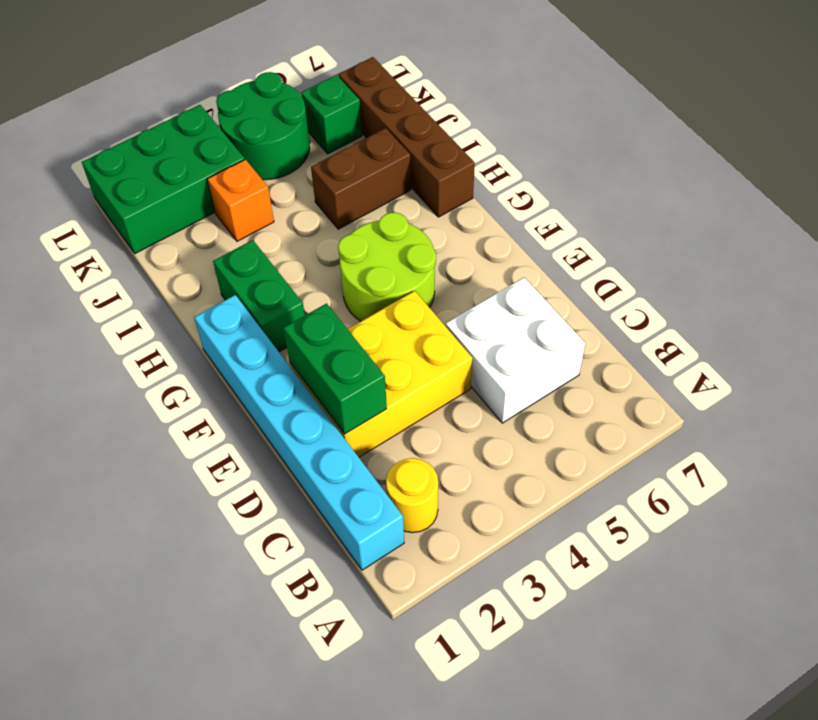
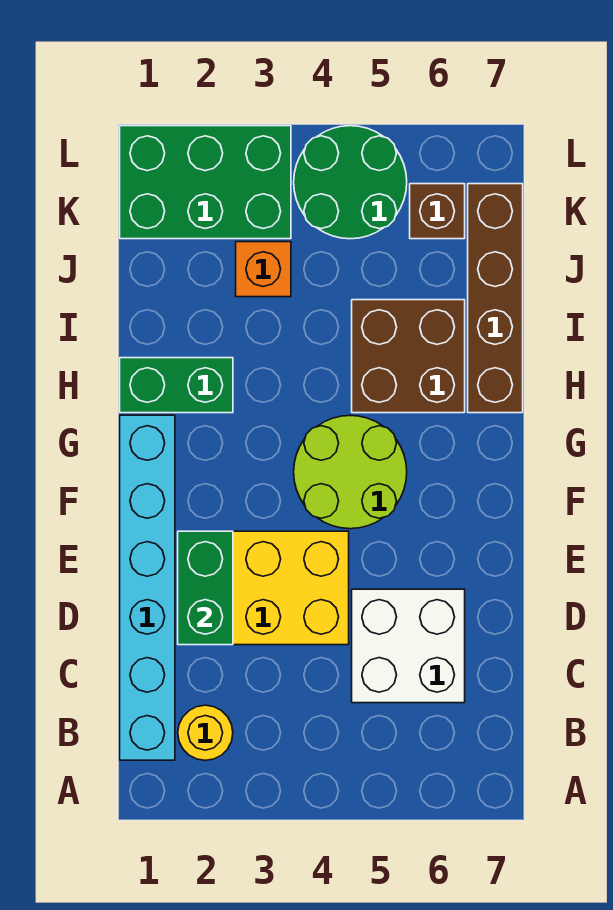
green 1x2 brick [213,240,305,352] -> green 1x2 brick turned to [120,358,233,413]
brown 1x2 brick [311,128,411,229] -> brown 2x2 brick [352,300,465,413]
green 1x1 brick [301,75,362,154] -> brown 1x1 brick [410,184,465,239]

